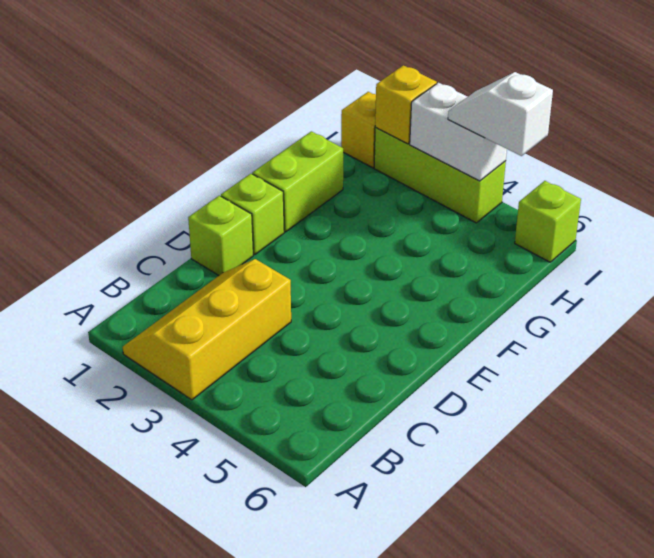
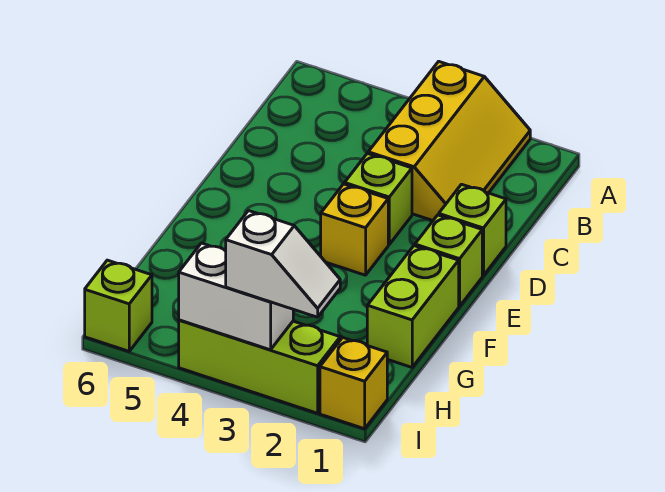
none -> lime 1x1 brick [345,153,412,244]
yellow 1x1 brick [375,65,437,144] -> yellow 1x1 brick moved to [321,184,388,275]
white 1x2 slope [448,72,553,156] -> white 1x2 slope moved to [226,211,340,317]

